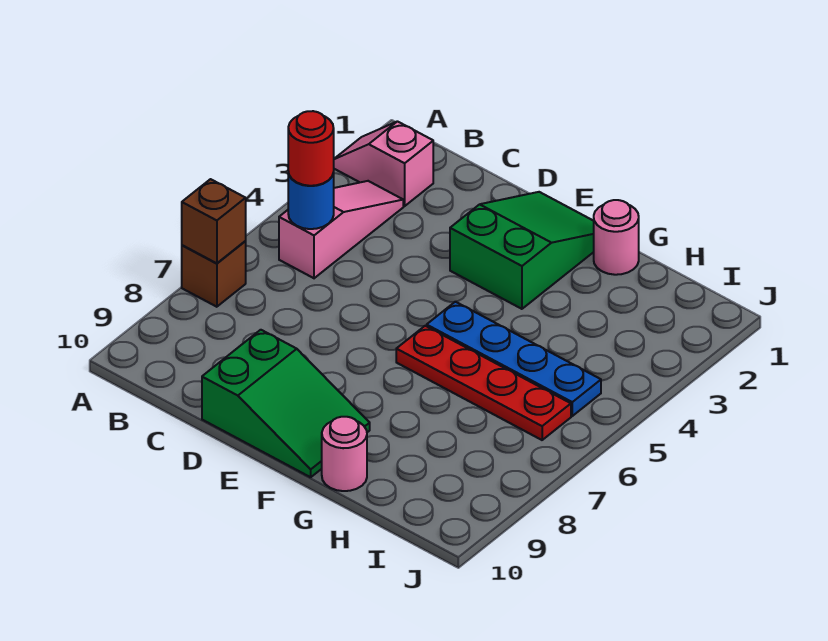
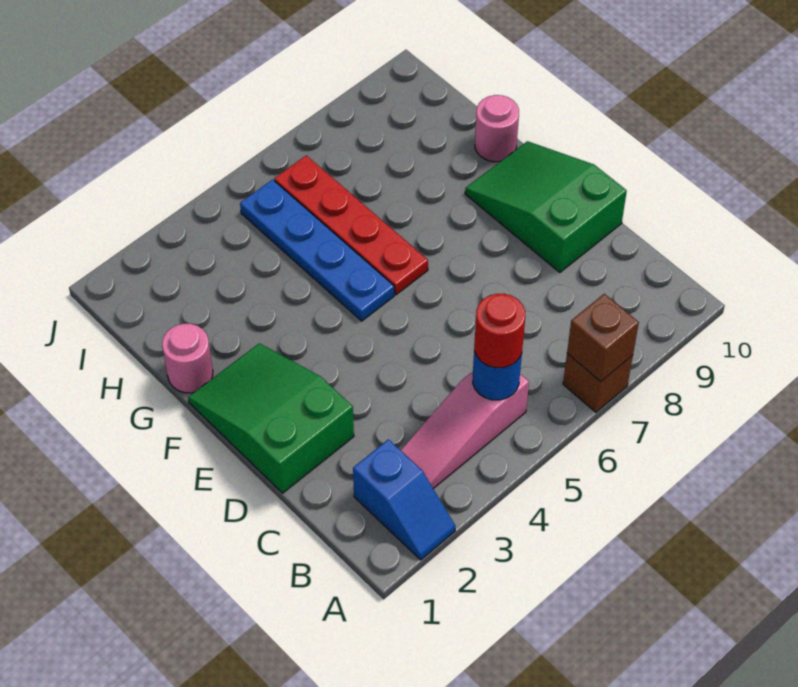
pink 1x2 slope [334,121,433,206] -> blue 1x2 slope [353,439,456,560]
green 2x3 slope [450,192,594,309] -> green 2x3 slope turned to [188,343,354,493]

